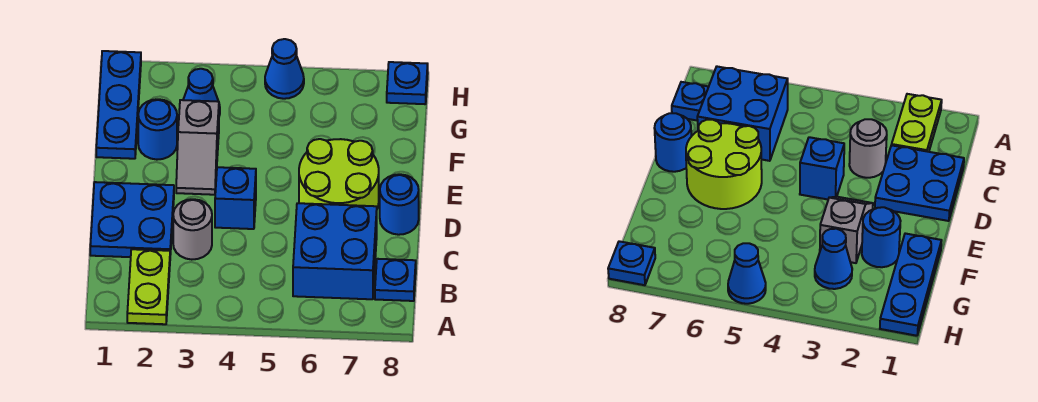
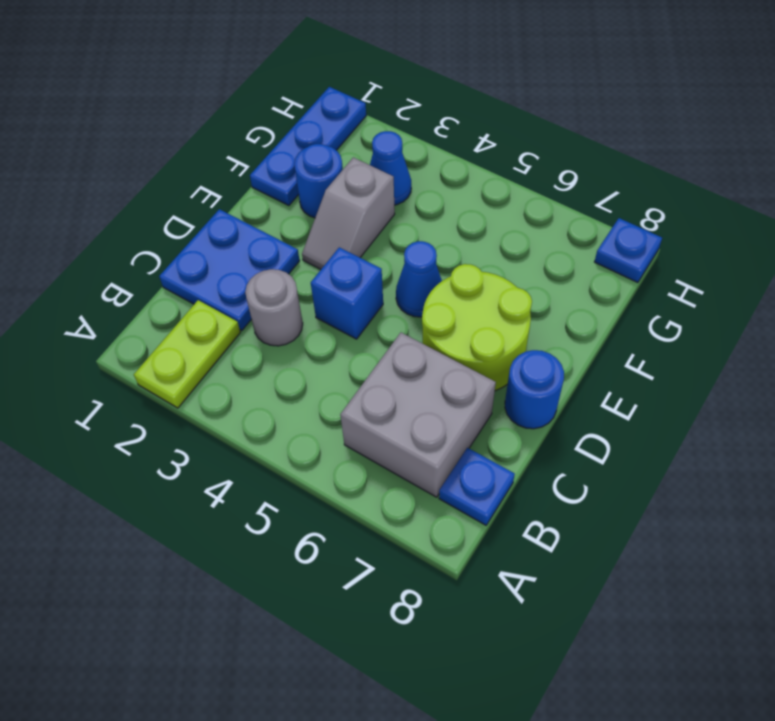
blue 2x2 brick [293,203,377,299] -> grey 2x2 brick [340,333,496,497]
blue 1x1 cone [265,39,304,99] -> blue 1x1 cone moved to [396,241,442,317]

